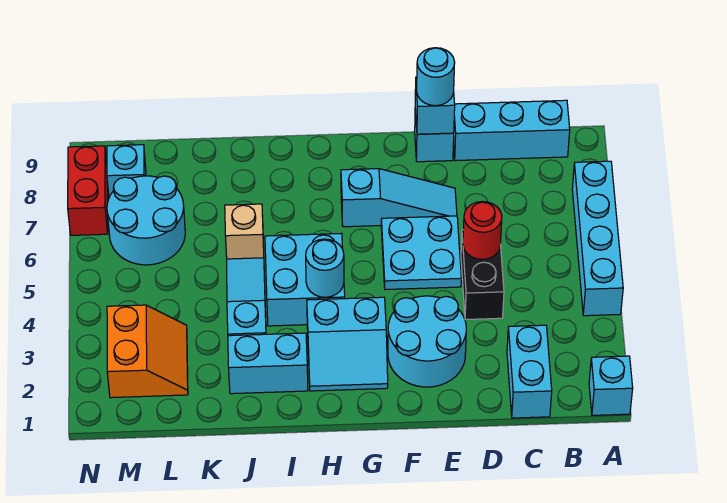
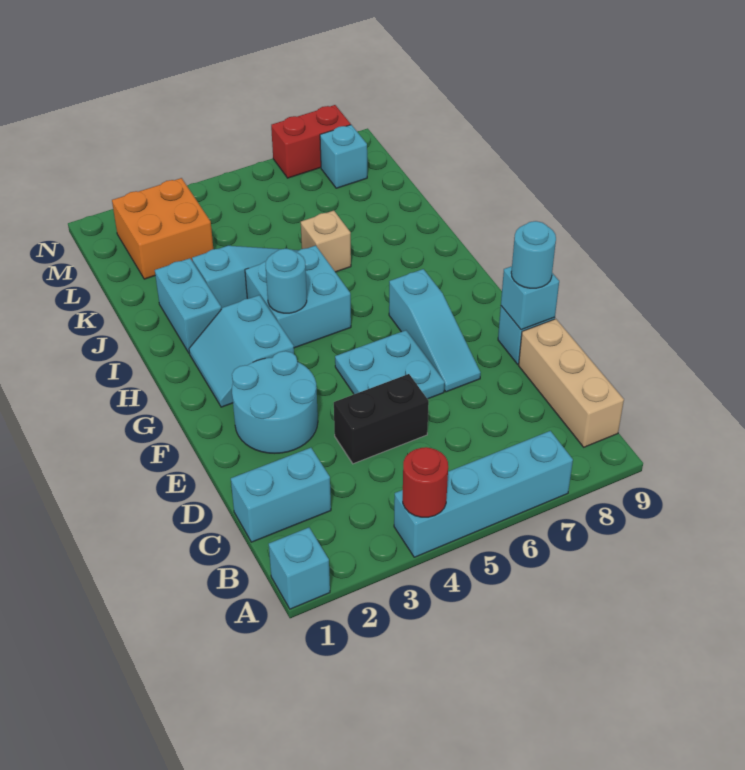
cyan 1x3 brick [454,100,570,161] -> tan 1x3 brick [519,319,624,447]
red 1x1 round brick [463,202,502,260] -> red 1x1 round brick moved to [403,447,448,517]
orange 2x2 slope [107,305,188,398] -> orange 2x2 brick [112,178,213,279]
cyan 2x2 round brick [107,176,185,265] -> none

